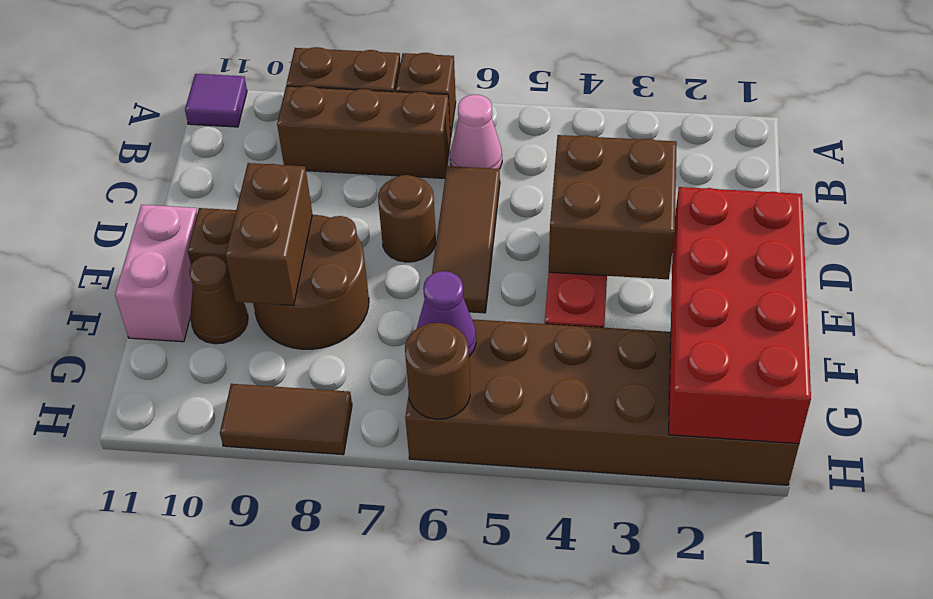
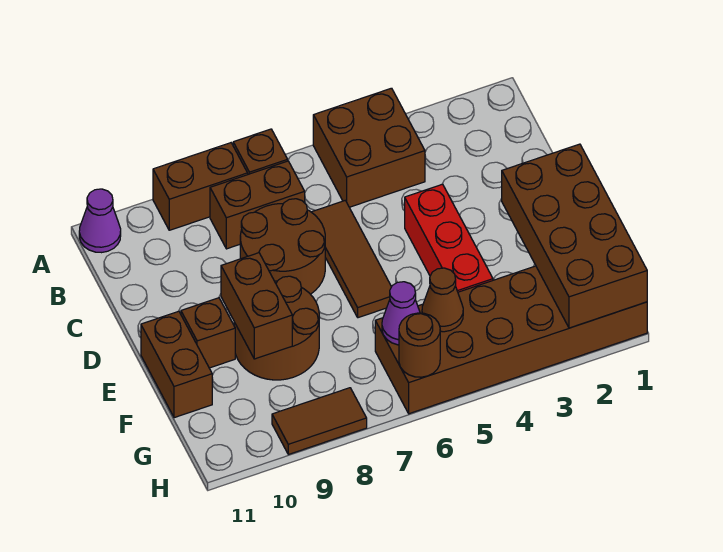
purple 1x1 tile [185,74,247,127] -> purple 1x1 cone [79,189,121,253]
pink 1x1 cone [450,95,502,169] -> none
brown 1x3 brick [277,86,450,178] -> brown 1x2 brick [210,161,305,249]
brown 2x2 brick [549,135,677,279] -> brown 2x2 brick moved to [313,88,425,207]
brown 1x1 round brick [378,175,436,262] -> brown 2x2 round brick [240,199,325,294]
red 2x4 brick [669,187,811,444] -> brown 2x4 brick [502,144,647,328]
pink 1x2 brick [115,205,197,342] -> brown 1x2 brick [141,311,212,418]
brown 1x1 cone [189,255,248,344] -> brown 1x1 cone moved to [422,268,463,332]

